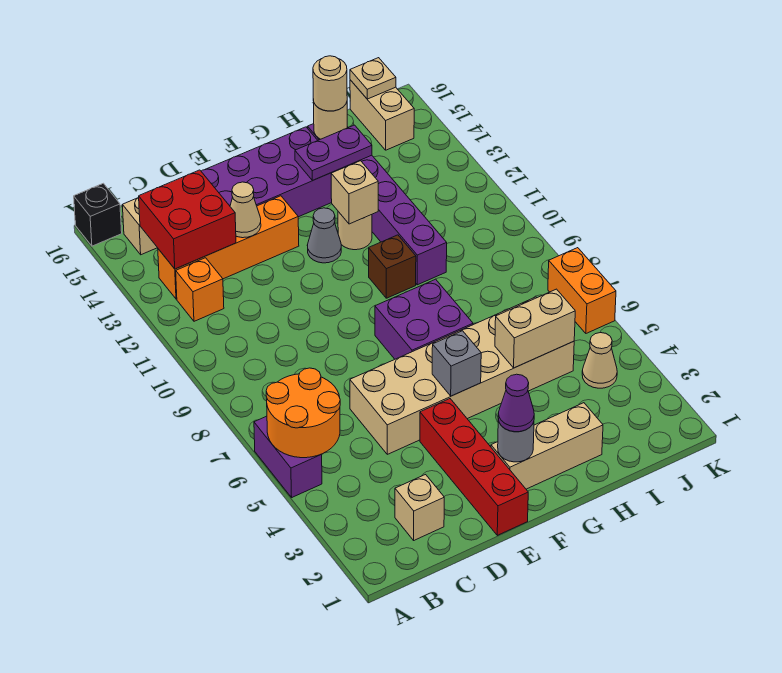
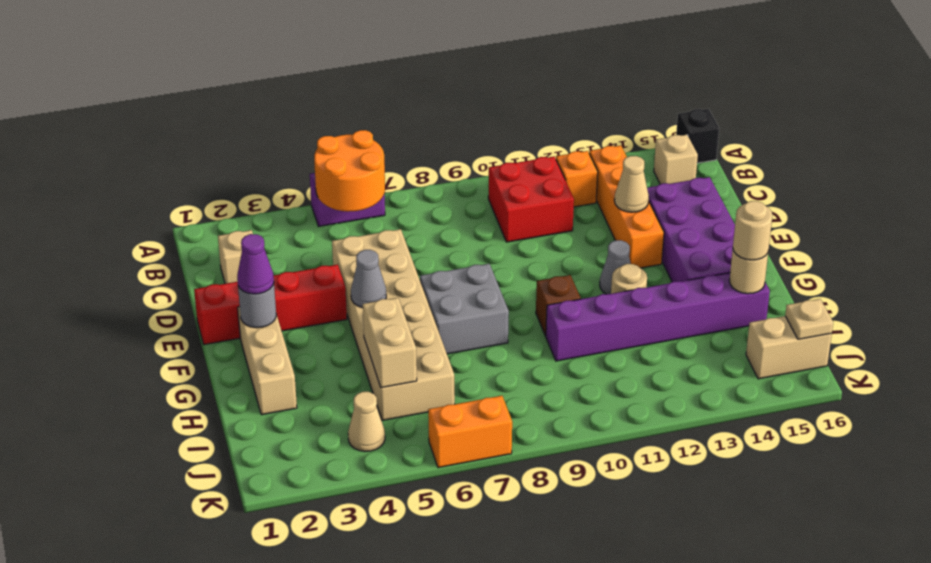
red 2x2 brick [139,170,236,269] -> red 2x2 brick moved to [488,157,574,242]
grey 1x1 brick [432,331,481,396] -> grey 1x1 cone [351,250,386,308]
purple 2x2 brick [375,279,473,359] -> grey 2x2 brick [420,264,509,354]
tan 1x1 brick [331,161,378,224] -> none
purple 1x2 plate [295,125,372,180] -> none

